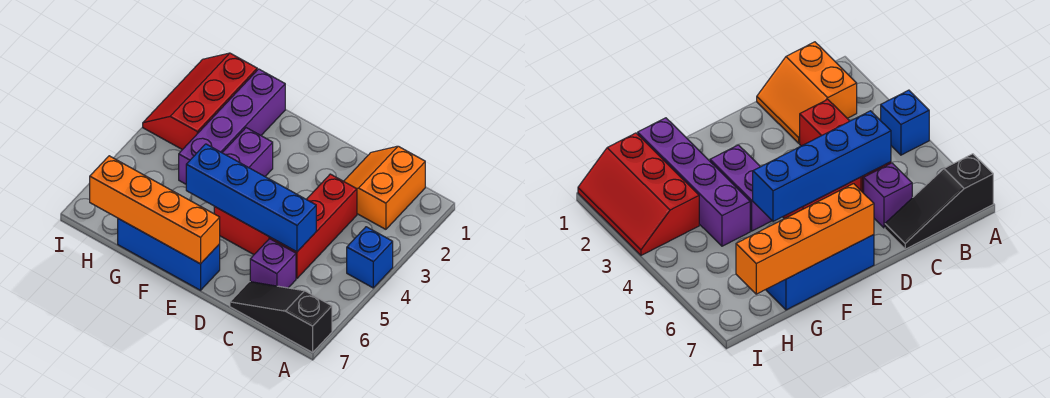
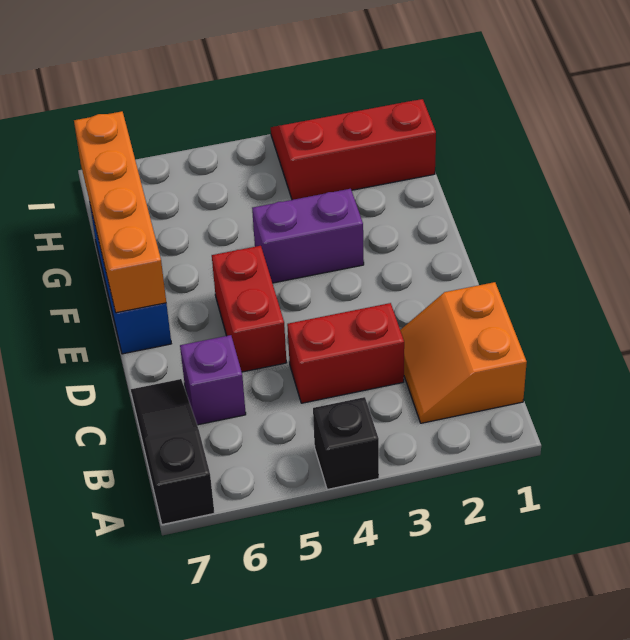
blue 1x1 brick [347,227,393,288] -> black 1x1 brick [313,397,379,489]
orange 2x2 slope [344,146,425,229] -> orange 2x2 slope turned to [400,282,527,423]
red 1x3 brick [270,174,357,278] -> red 1x2 brick [287,303,404,403]
blue 1x4 brick [186,144,316,252] -> none
purple 1x4 brick [179,69,285,184] -> none

